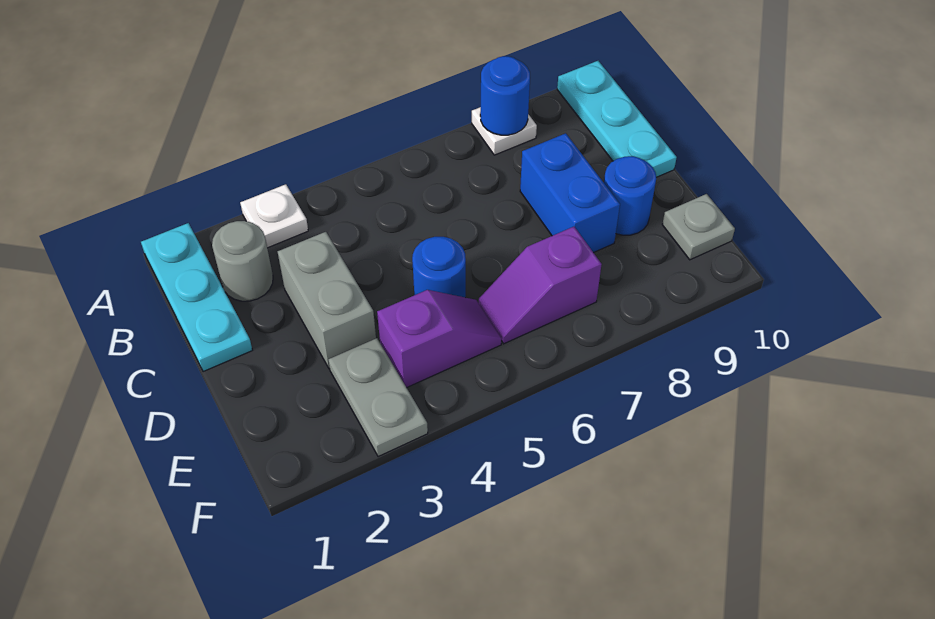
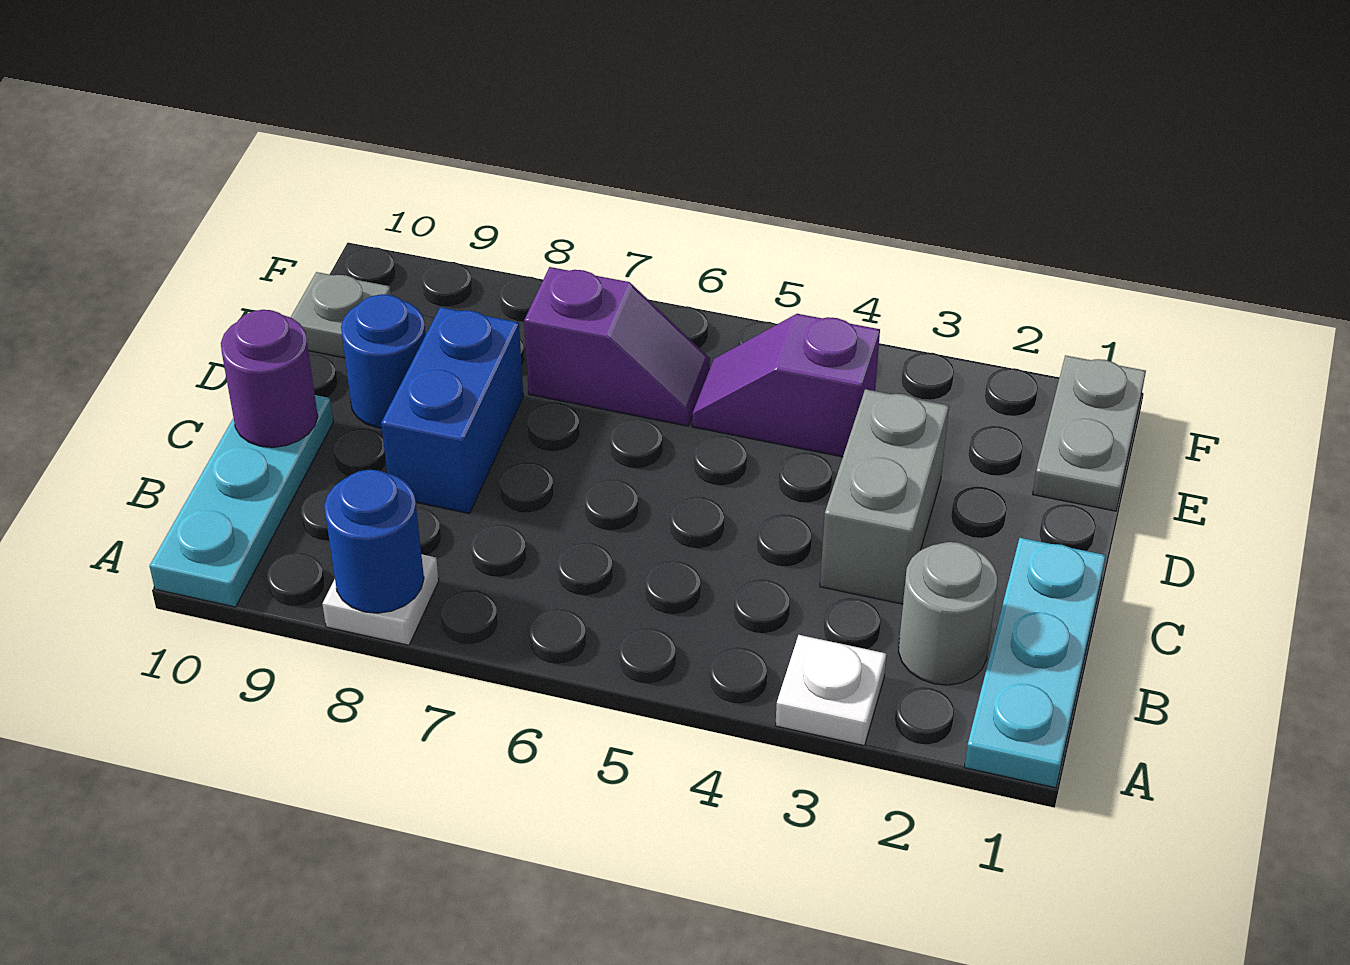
none -> purple 1x1 round brick [221,310,318,447]
blue 1x1 round brick [412,237,466,298] -> none
grey 1x2 plate [328,338,428,457] -> grey 1x2 plate moved to [1033,355,1146,511]

